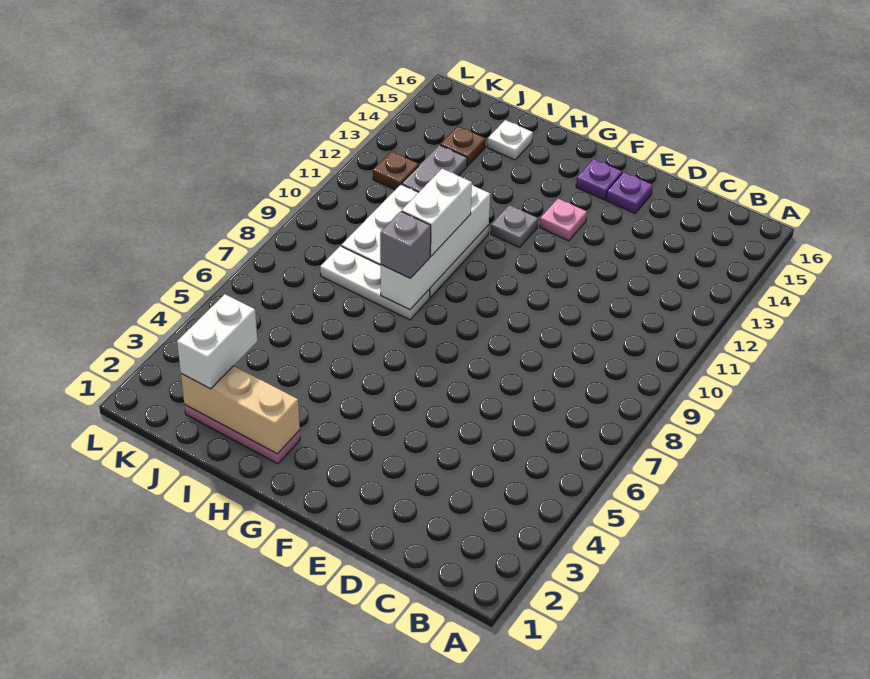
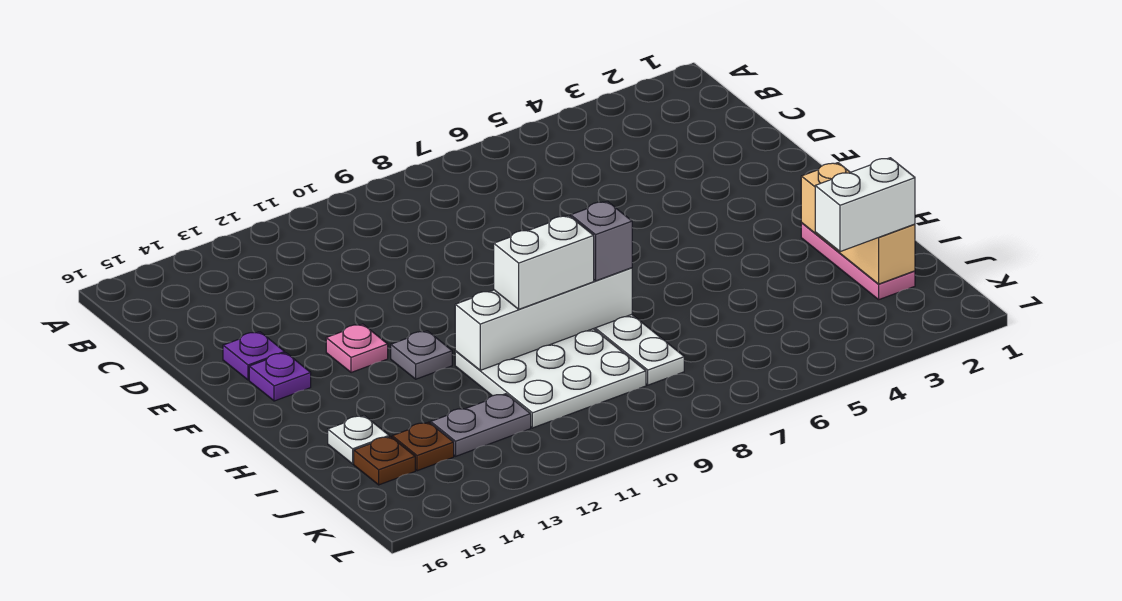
brown 1x1 plate [373,151,419,190] -> brown 1x1 plate moved to [354,436,415,485]

